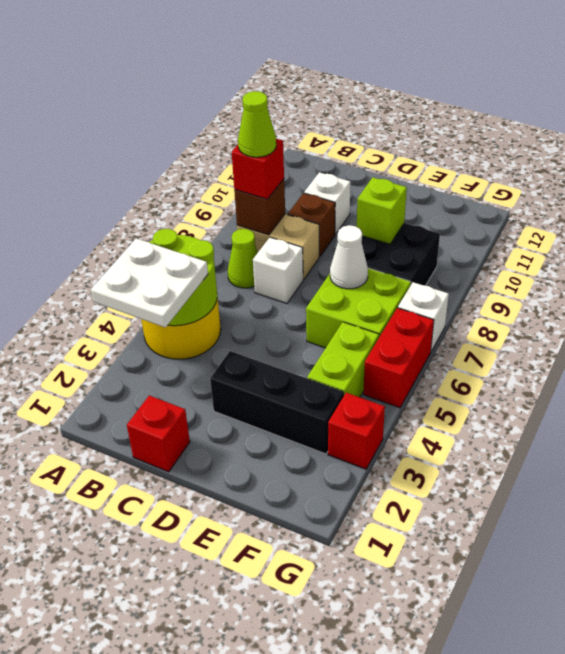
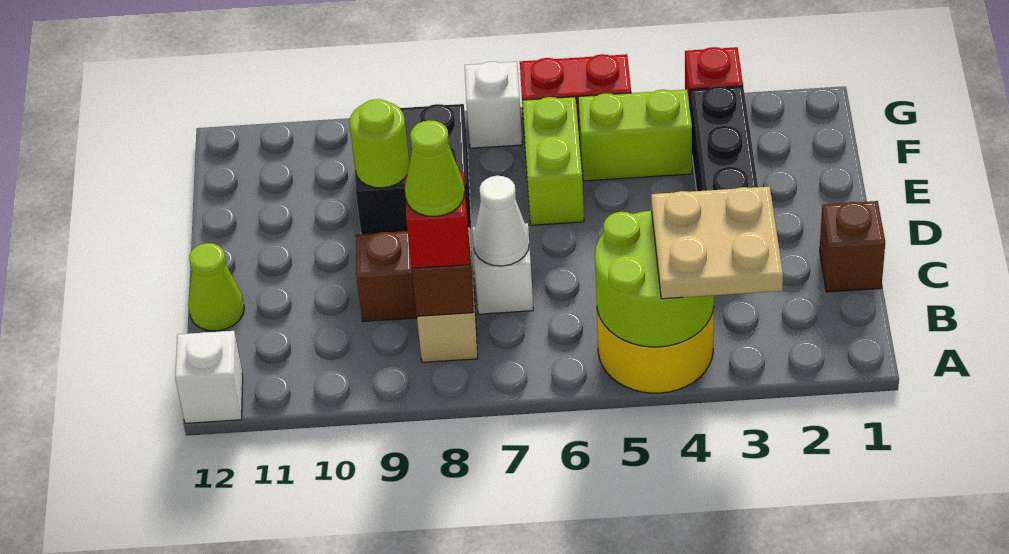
white 2x2 plate [91,239,208,327] -> tan 2x2 plate [651,186,783,299]
lime 1x1 cone [228,229,258,288] -> lime 1x1 cone moved to [188,243,244,331]
red 1x1 brick [127,395,190,472] -> brown 1x1 brick [820,201,885,292]
white 1x1 brick [304,172,350,235] -> white 1x1 brick moved to [175,331,243,423]
lime 2x2 brick [306,268,411,348] -> lime 1x2 brick [522,97,584,225]
white 1x1 cone [330,225,368,289] -> white 1x1 cone moved to [473,176,529,266]
lime 1x1 brick [357,177,407,244] -> lime 1x1 round brick [349,99,409,188]

